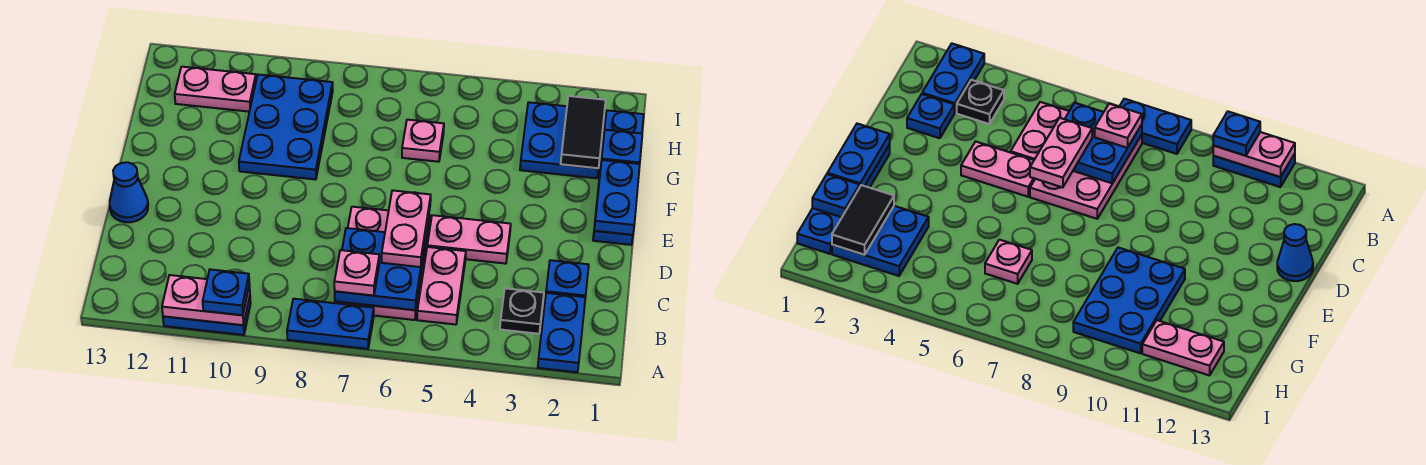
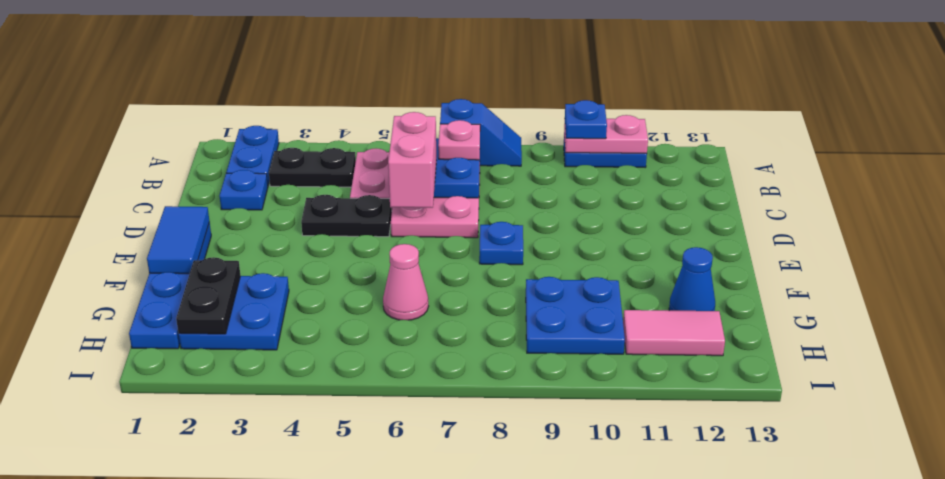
blue 1x2 plate [287,299,374,349] -> blue 1x2 slope [440,99,522,166]
black 1x1 plate [500,288,544,334] -> black 1x2 plate [269,148,356,187]
pink 1x2 plate [382,190,431,267] -> pink 1x2 brick [388,112,437,208]
pink 1x2 plate [427,215,511,264] -> black 1x2 plate [301,195,392,237]
blue 1x1 cone [110,162,148,222] -> blue 1x1 cone moved to [669,247,715,311]
blue 1x2 plate [594,160,640,235] -> blue 1x2 tile [147,206,209,274]
blue 2x3 plate [239,74,333,180] -> blue 2x2 plate [526,277,625,354]
blue 1x1 plate [601,130,642,164] -> blue 1x1 plate moved to [479,222,523,265]
black 1x2 tile [561,96,606,168] -> black 1x2 plate [176,257,240,334]
pink 1x1 plate [402,120,444,162] -> pink 1x1 cone [383,244,429,320]
pink 1x2 plate [175,67,256,112] -> pink 1x2 tile [623,310,725,356]

